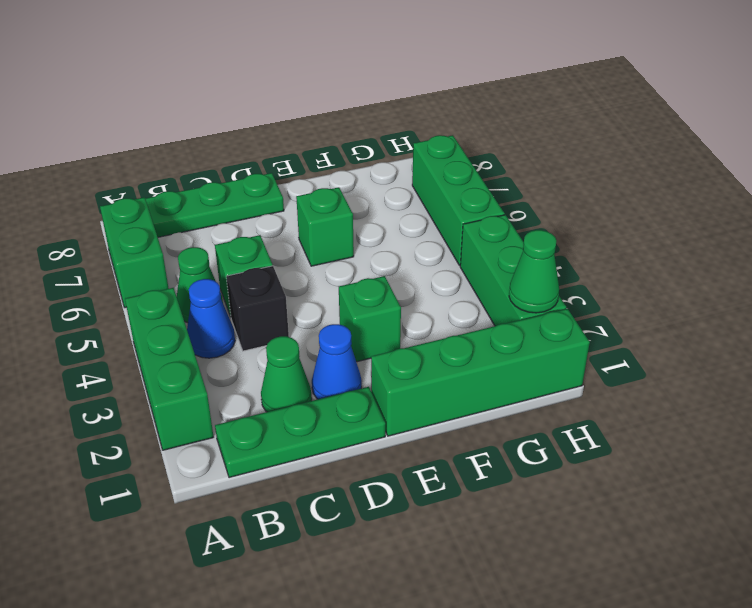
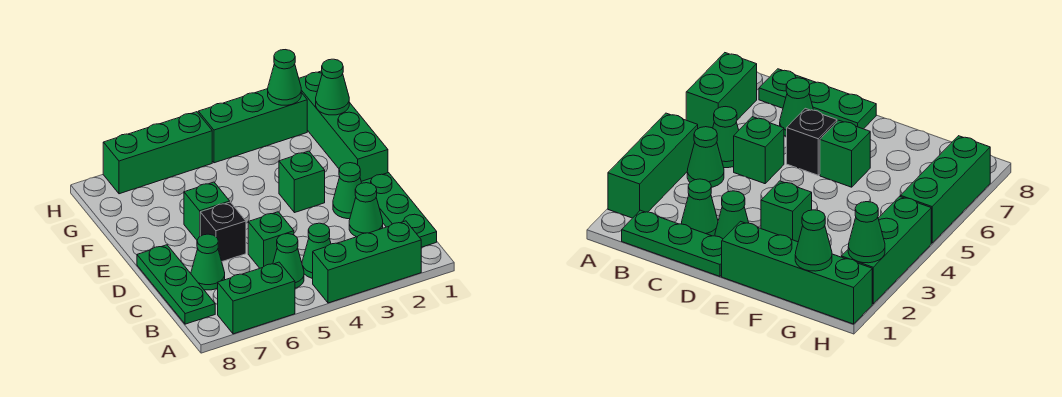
blue 1x1 cone [187,279,235,358] -> green 1x1 cone [302,223,331,278]
black 1x1 brick [226,266,289,351] -> black 1x1 brick moved to [200,202,246,261]
none -> green 1x1 cone [191,234,225,290]
blue 1x1 cone [312,324,362,399] -> green 1x1 cone [333,163,361,219]
none -> green 1x1 cone [316,59,349,115]

